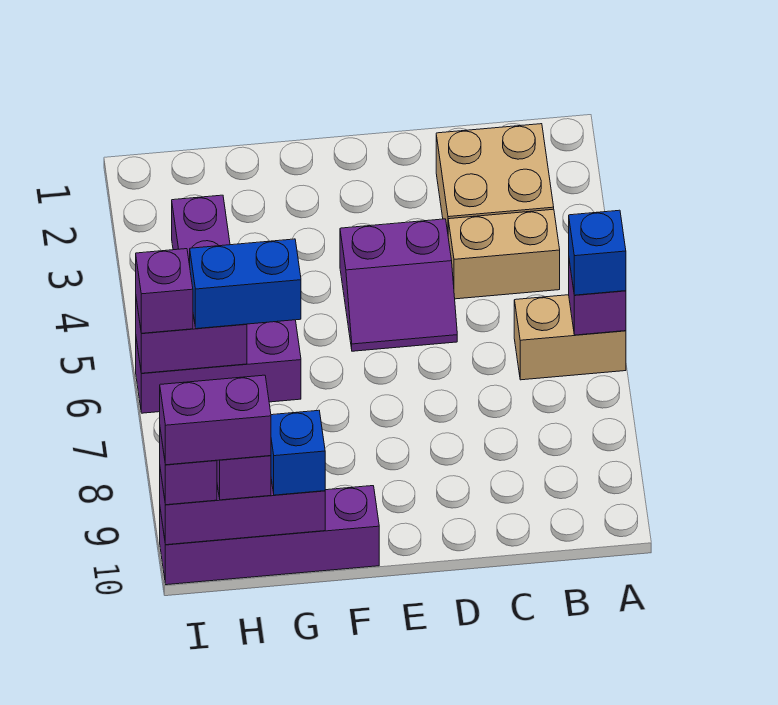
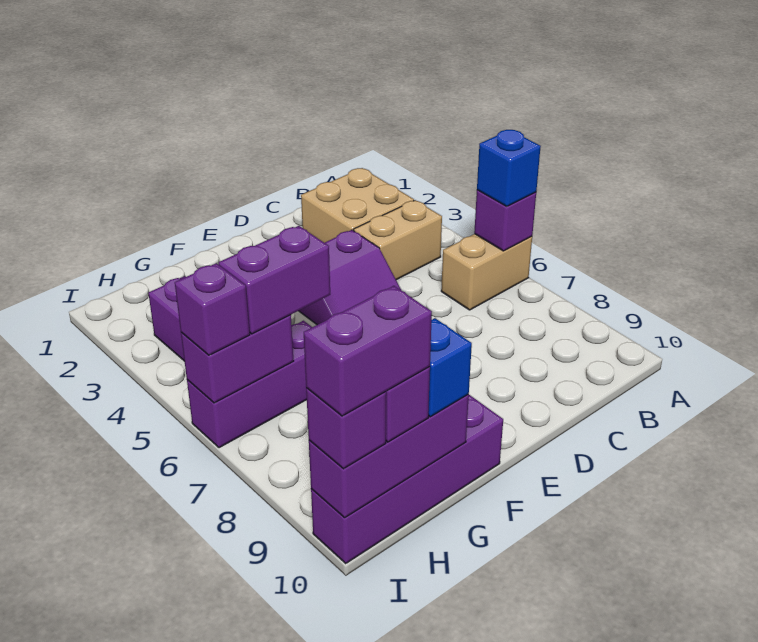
blue 1x2 brick [190,239,301,329] -> purple 1x2 brick [219,226,330,334]

